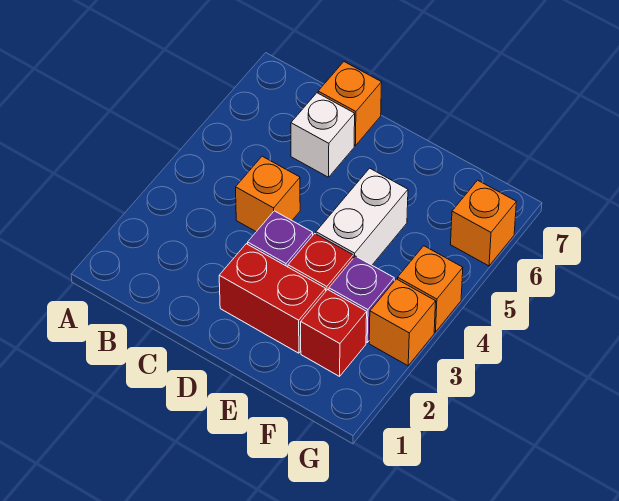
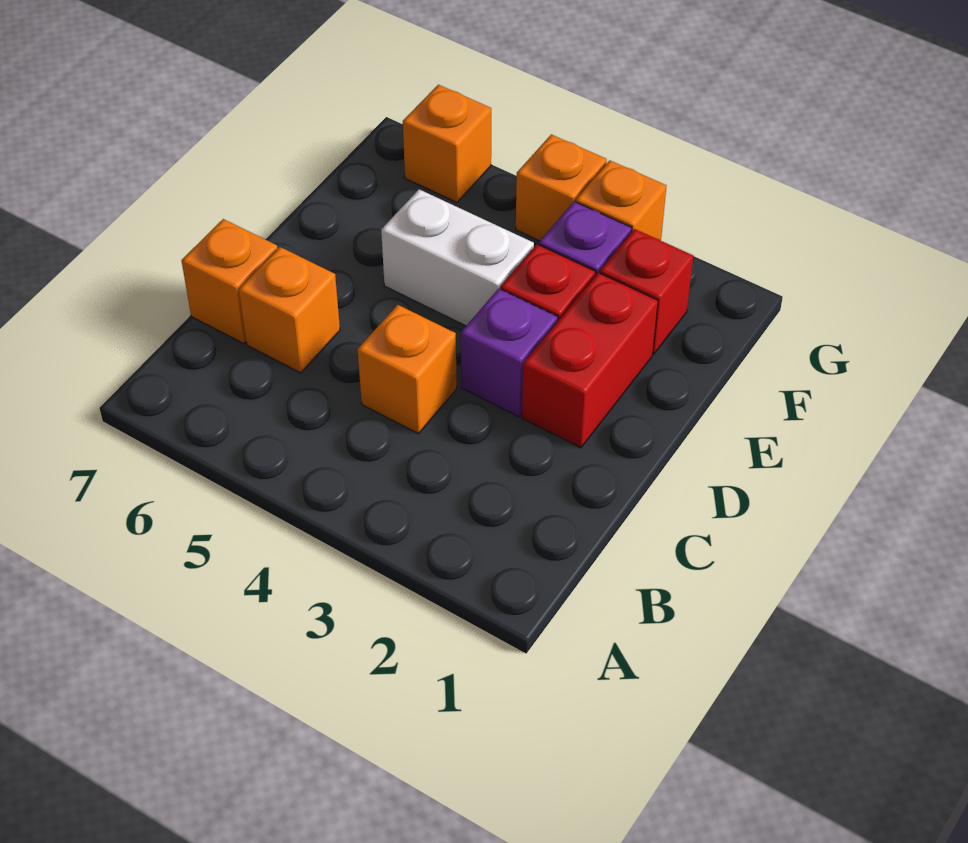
white 1x1 brick [291,93,355,177] -> orange 1x1 brick [239,247,340,373]

